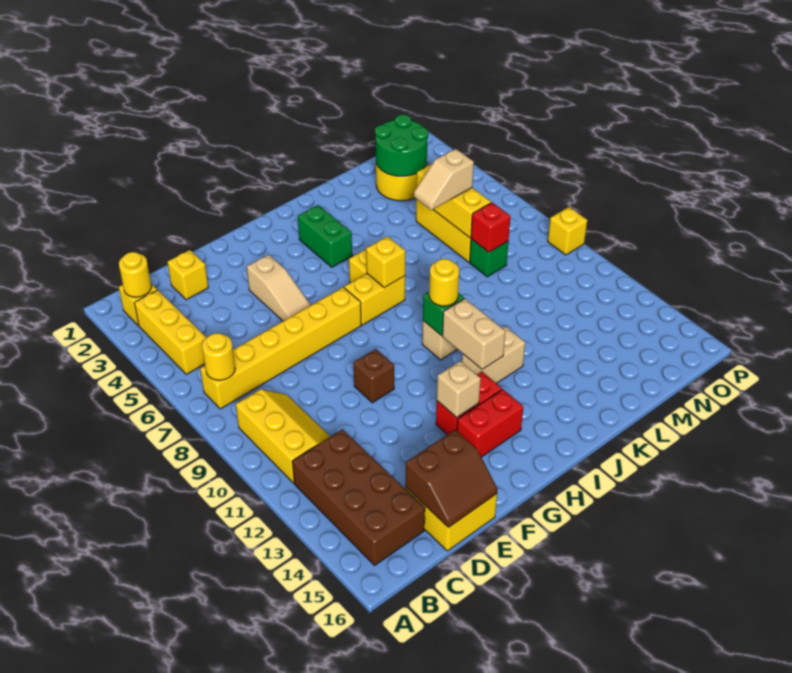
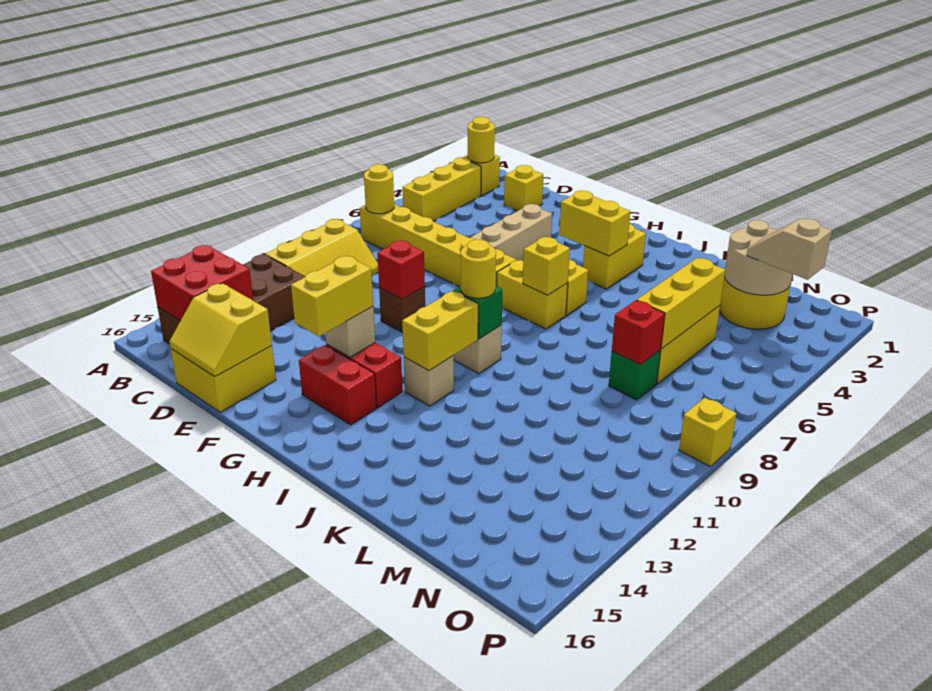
none -> red 2x2 brick [151,245,253,321]
brown 2x2 slope [405,430,498,528] -> yellow 2x2 slope [169,283,272,377]
tan 1x3 slope [247,255,311,321] -> tan 1x3 brick [470,204,552,261]
none -> red 1x1 brick [377,241,425,299]
none -> yellow 1x2 brick [291,256,373,336]
none -> yellow 1x2 brick [559,191,630,256]
green 1x2 brick [298,205,352,267] -> yellow 1x2 brick [583,224,646,289]
tan 1x2 brick [442,299,505,369] -> yellow 1x2 brick [402,291,478,371]
tan 1x2 brick [462,326,525,384] -> tan 1x1 brick [404,356,454,406]
tan 1x2 slope [414,149,474,210] -> tan 1x2 slope moved to [747,219,832,280]
green 2x2 round brick [375,115,428,176] -> tan 2x2 round brick [725,220,792,295]

